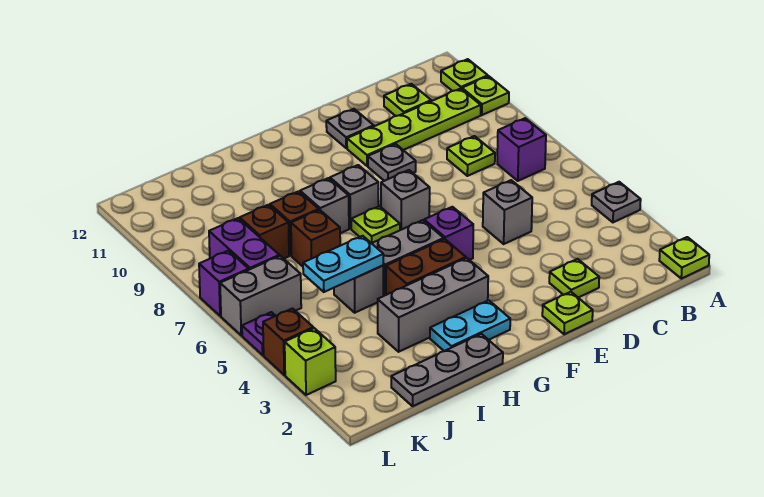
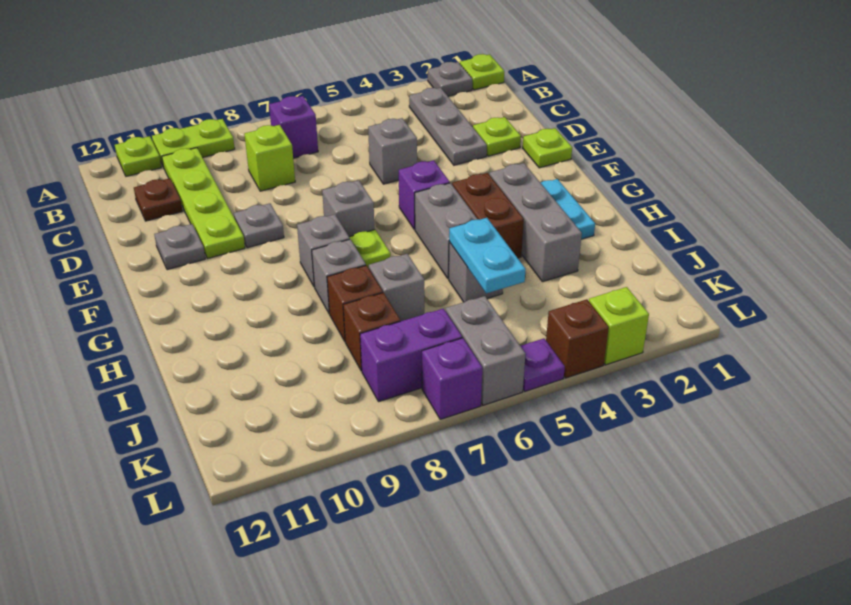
grey 1x1 plate [592,182,641,222] -> grey 1x1 plate moved to [428,62,472,96]
lime 1x1 plate [462,76,509,115] -> lime 1x2 plate [152,119,235,166]
lime 1x1 plate [447,136,495,176] -> lime 1x1 brick [244,125,295,191]
lime 1x1 plate [384,84,431,116] -> brown 1x1 plate [134,178,182,221]
grey 1x3 plate [391,334,503,406] -> grey 1x3 plate moved to [409,88,487,165]
brown 1x1 brick [291,210,340,266] -> grey 1x1 brick [369,254,424,321]

